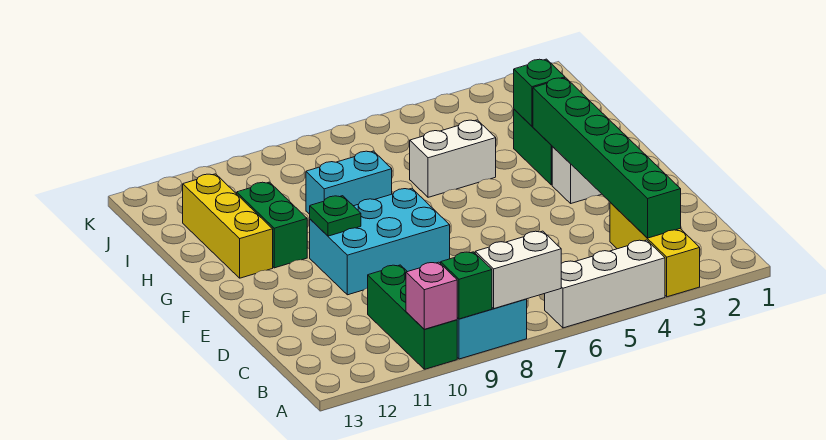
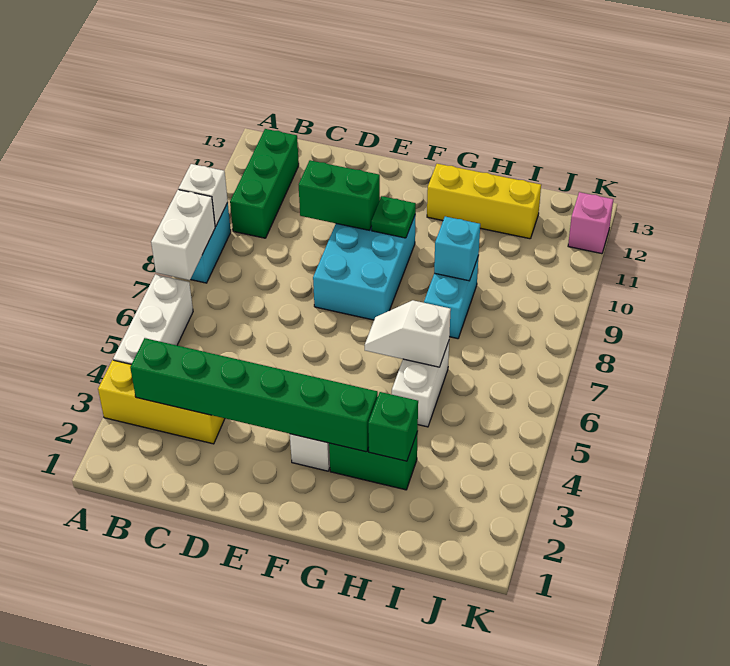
green 1x1 brick [441,252,492,319] -> white 1x1 brick [178,164,228,226]
green 1x3 brick [368,265,457,369] -> green 1x3 brick turned to [230,129,299,238]
pink 1x1 brick [406,262,457,329] -> pink 1x1 brick moved to [568,192,613,254]
none -> white 1x2 slope [365,300,451,367]
green 1x2 brick [237,182,307,268] -> green 1x2 brick moved to [299,160,380,230]
none -> cyan 1x1 brick [434,217,480,281]

